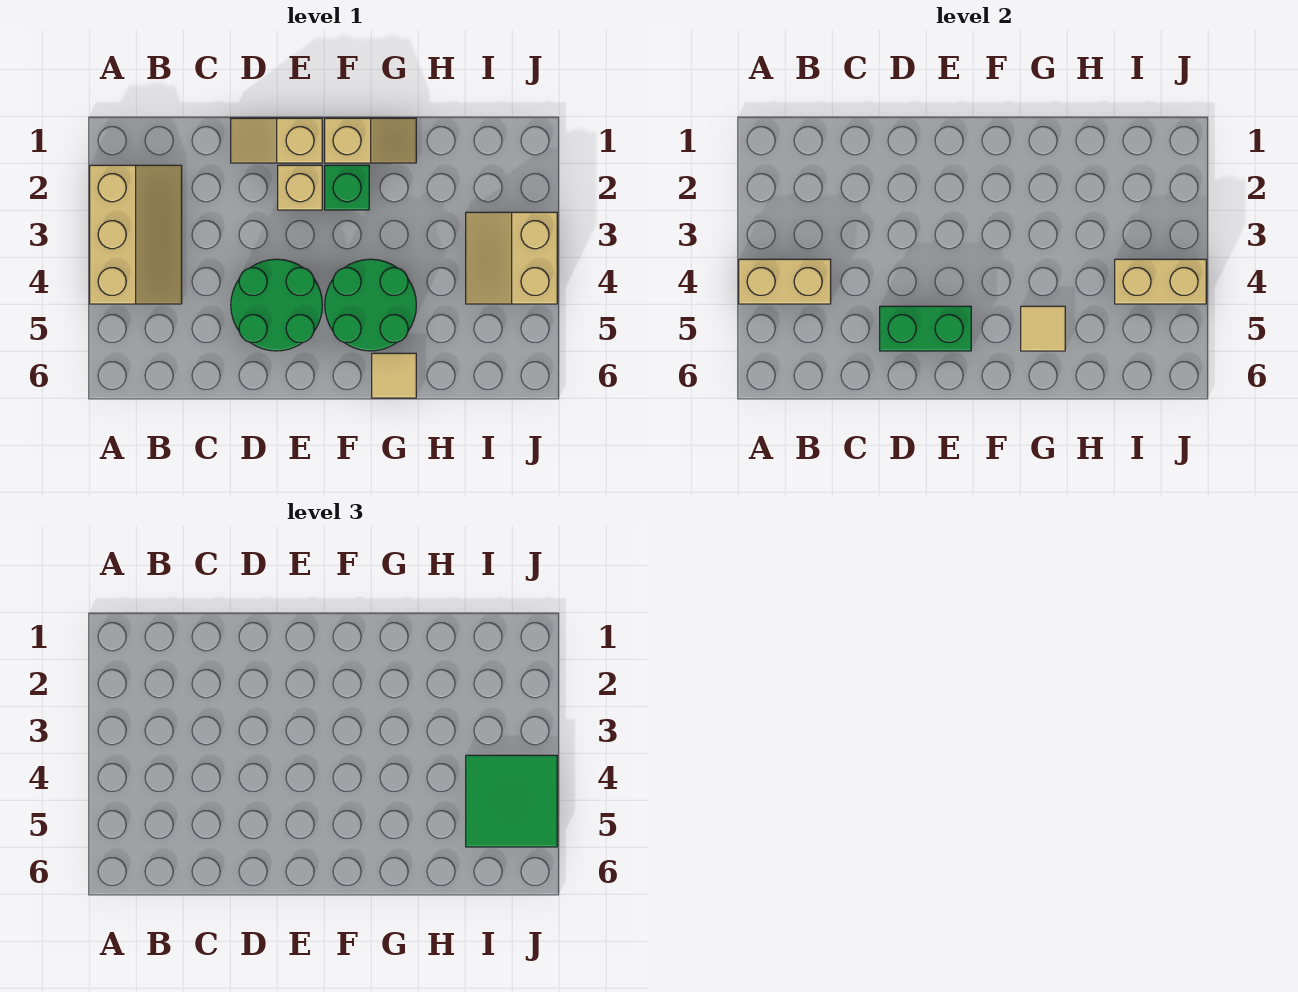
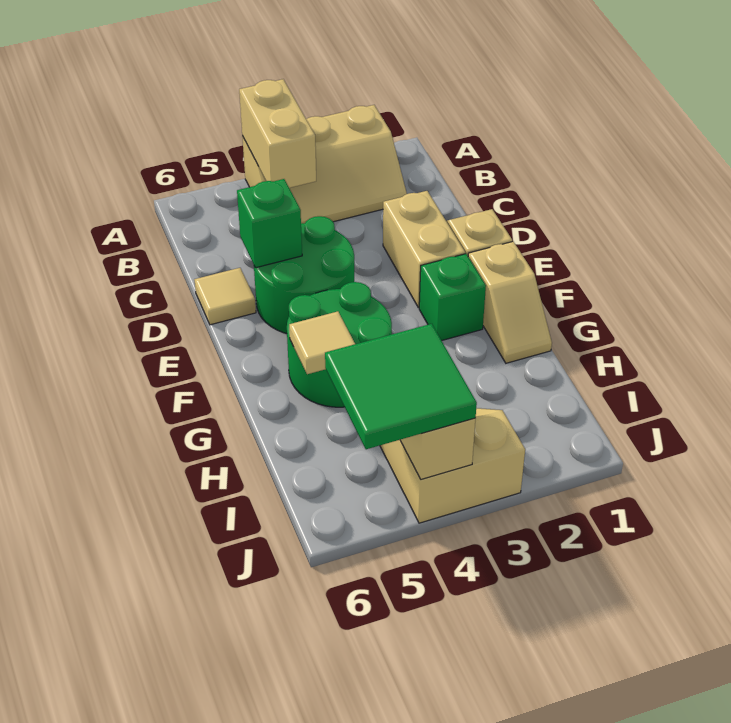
green 1x2 brick [880,306,971,351] -> green 1x1 brick [237,179,302,268]
tan 1x1 brick [278,165,322,210] -> tan 1x2 brick [383,191,465,308]
tan 1x1 tile [372,353,416,398] -> tan 1x1 tile moved to [194,268,256,325]

